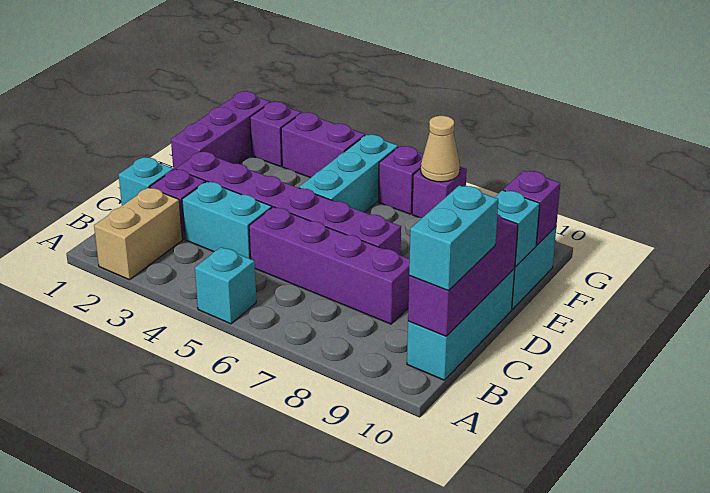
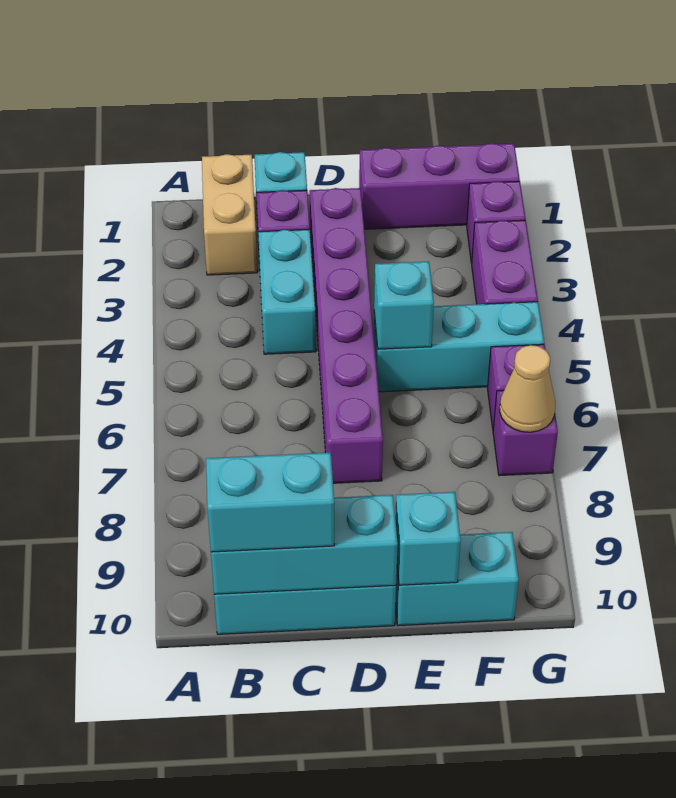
tan 1x2 brick [94,187,182,280] -> tan 1x2 brick turned to [202,154,257,275]
cyan 1x1 brick [195,247,256,324] -> cyan 1x1 brick moved to [374,262,434,349]
purple 1x3 brick [408,214,518,336] -> cyan 1x3 brick [211,495,398,594]
purple 1x4 brick [249,207,410,324] -> none
purple 1x1 brick [503,171,560,245] -> none

